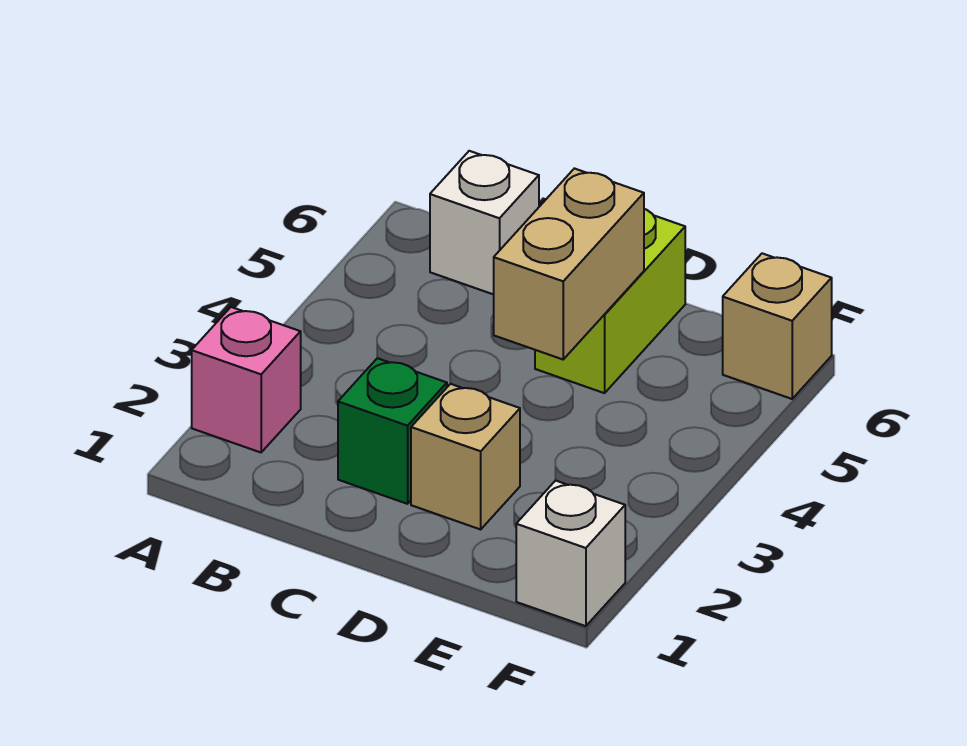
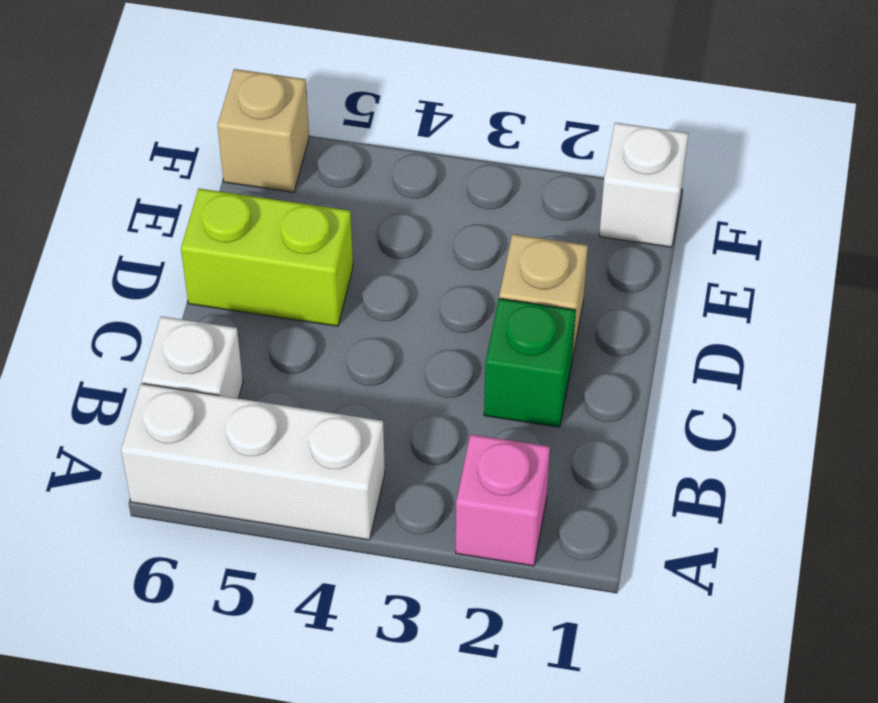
none -> white 1x3 brick [121,384,385,540]
tan 1x2 brick [494,168,644,359] -> none

